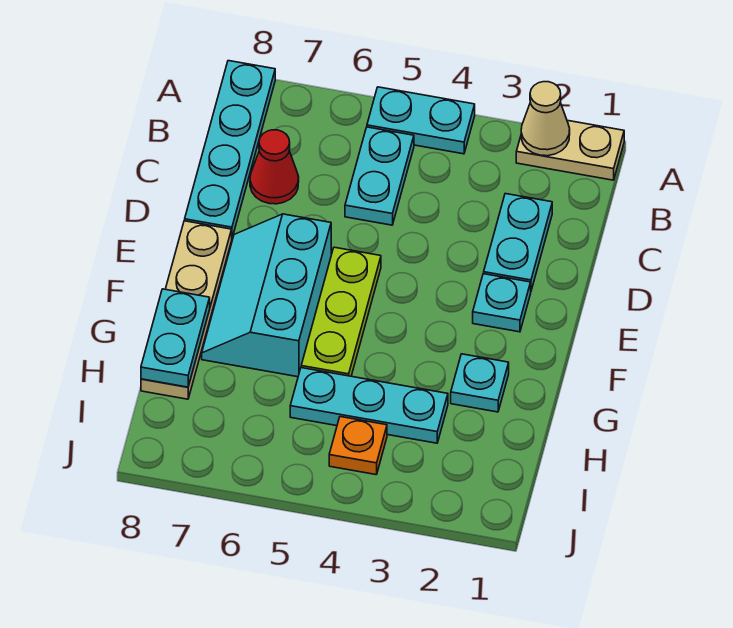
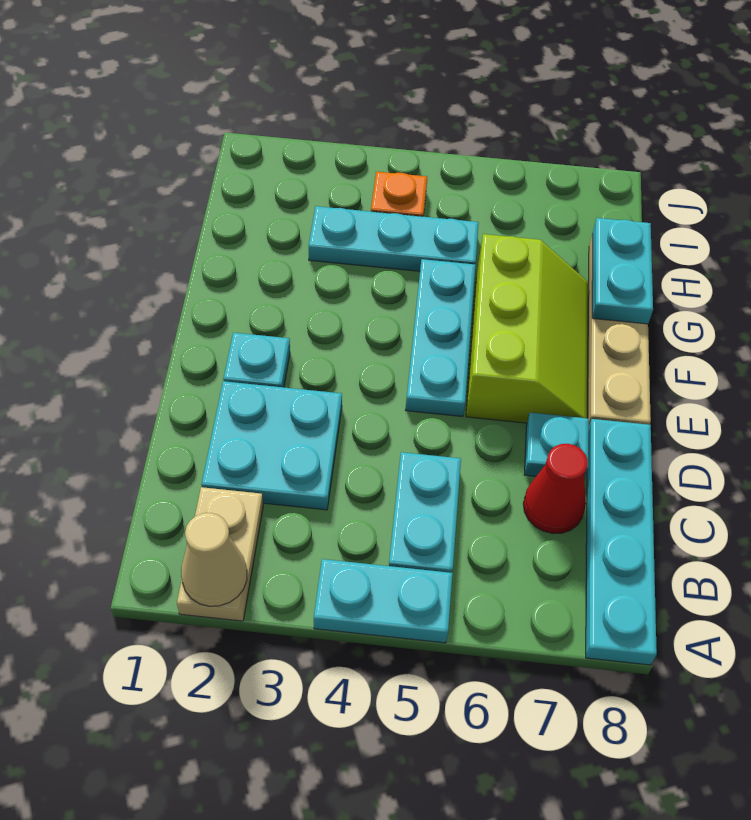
tan 1x2 plate [516,120,624,180] -> tan 1x2 plate turned to [177,487,263,621]
cyan 1x2 plate [484,194,552,290] -> cyan 2x2 plate [201,381,342,510]
lime 1x3 plate [301,247,381,376] -> cyan 1x3 plate [406,259,475,417]
cyan 2x3 slope [202,214,331,377] -> lime 2x3 slope [466,234,588,423]
cyan 1x1 plate [451,354,509,412] -> cyan 1x1 plate moved to [524,413,589,480]

